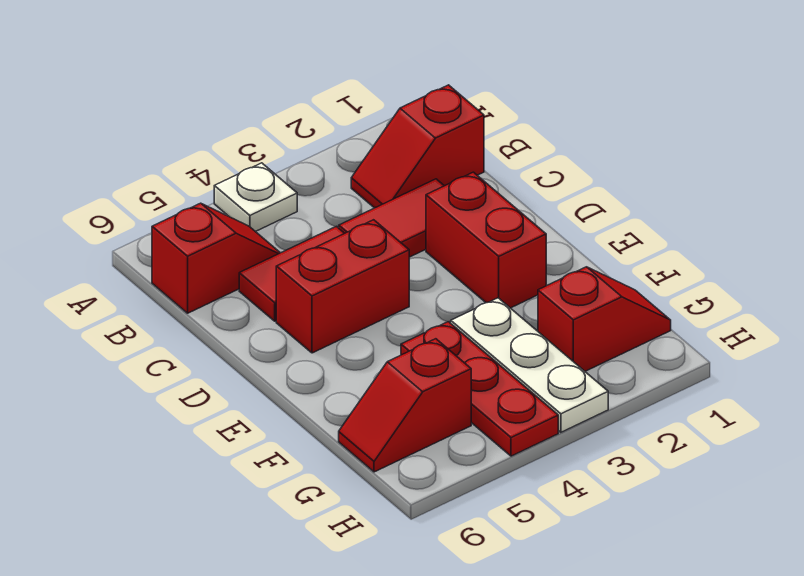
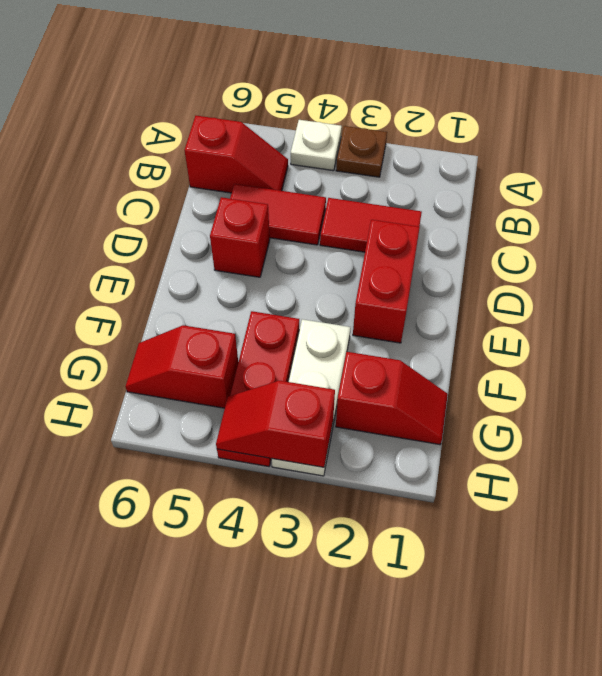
none -> brown 1x1 plate [336,126,387,177]
red 1x2 slope [351,85,484,208] -> red 1x2 slope moved to [216,381,335,467]
red 1x2 brick [276,220,409,353] -> red 1x1 brick [210,197,270,277]

